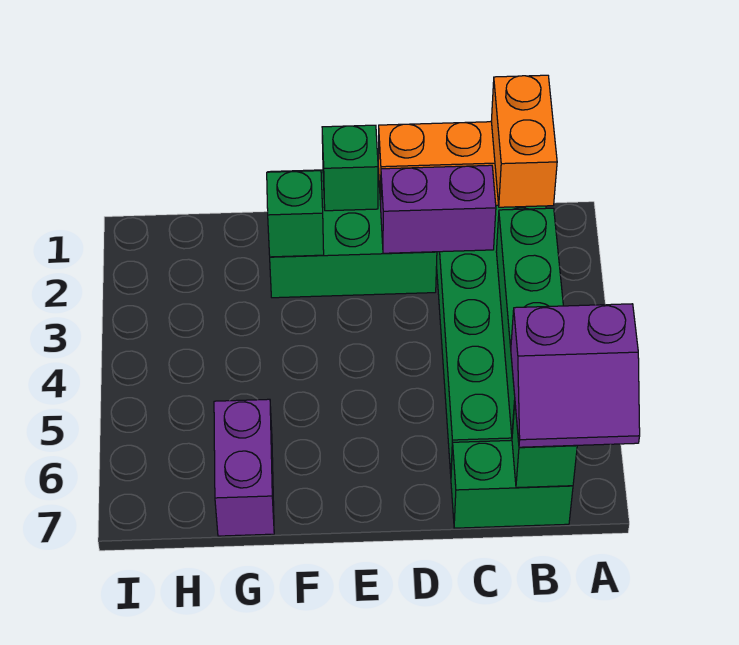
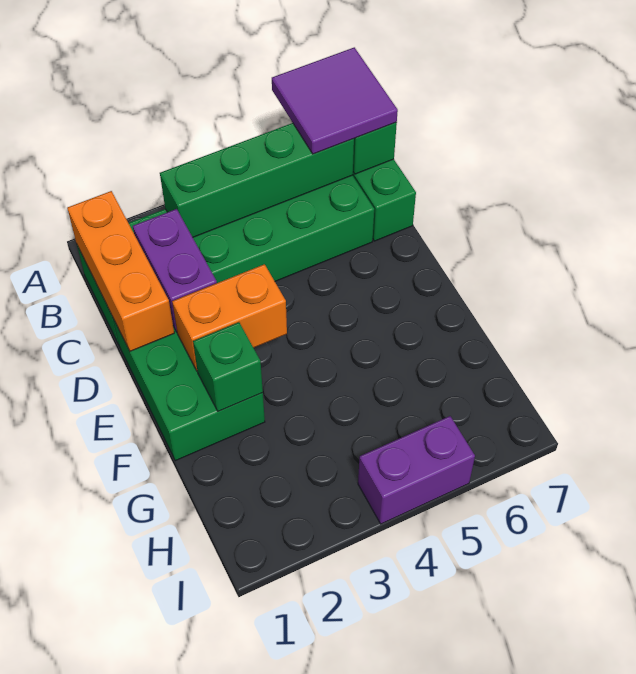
purple 2x2 slope [511,304,640,447] -> purple 2x2 tile [272,47,398,154]
orange 1x2 brick [491,75,557,207] -> orange 1x2 brick moved to [172,264,287,370]
green 1x1 brick [322,125,378,211] -> none
purple 1x2 brick [214,399,274,536] -> purple 1x2 brick moved to [358,416,475,524]

